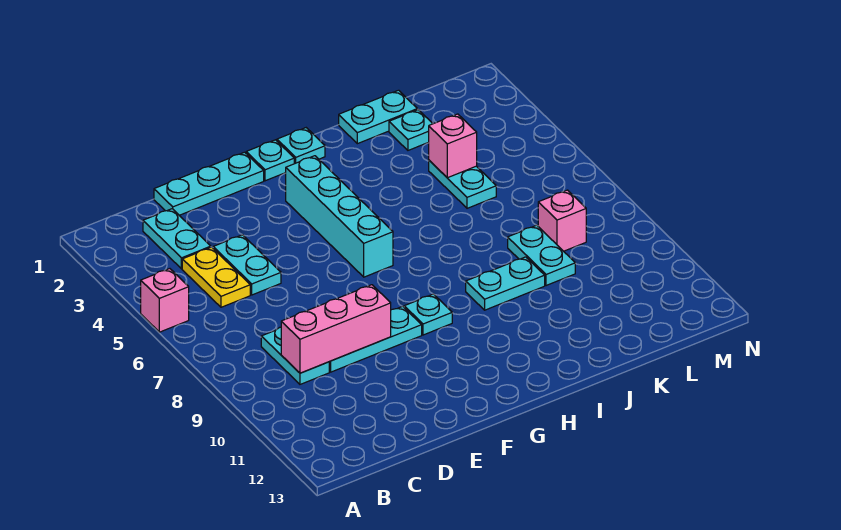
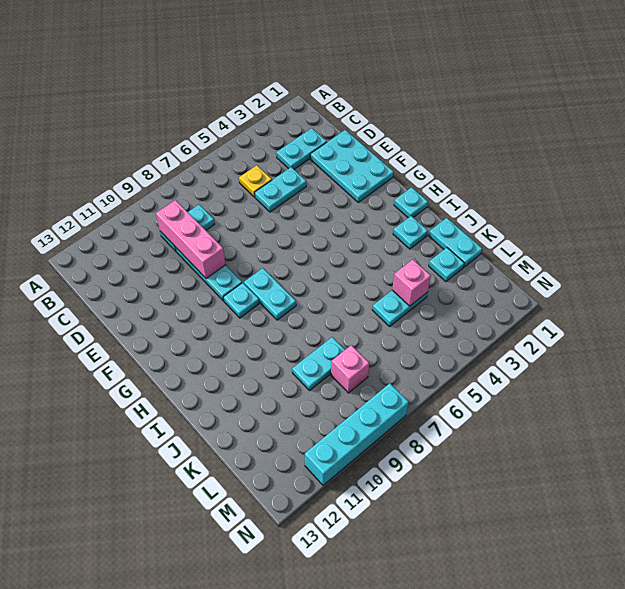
pink 1x1 brick [141,269,189,332] -> none
yellow 1x2 plate [182,247,250,307] -> yellow 1x1 plate [239,165,272,197]
cyan 1x3 plate [154,152,264,215] -> cyan 2x3 plate [310,130,394,202]
cyan 1x1 plate [246,140,294,181] -> cyan 1x1 plate moved to [393,216,428,249]
cyan 1x4 brick [286,156,393,277] -> cyan 1x4 brick moved to [305,383,409,485]
cyan 1x2 plate [466,257,545,310] -> cyan 1x2 plate moved to [244,268,296,320]

